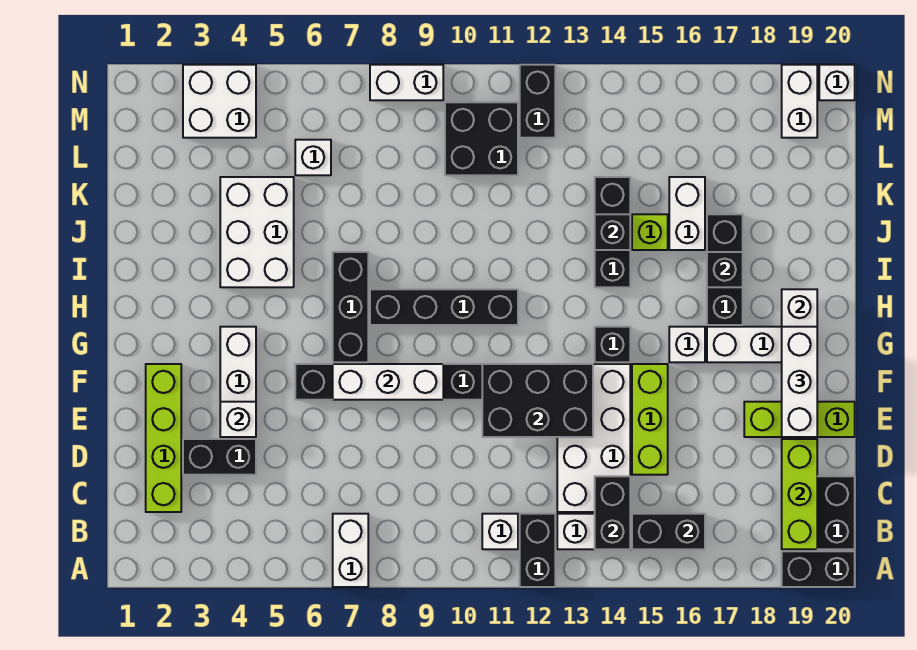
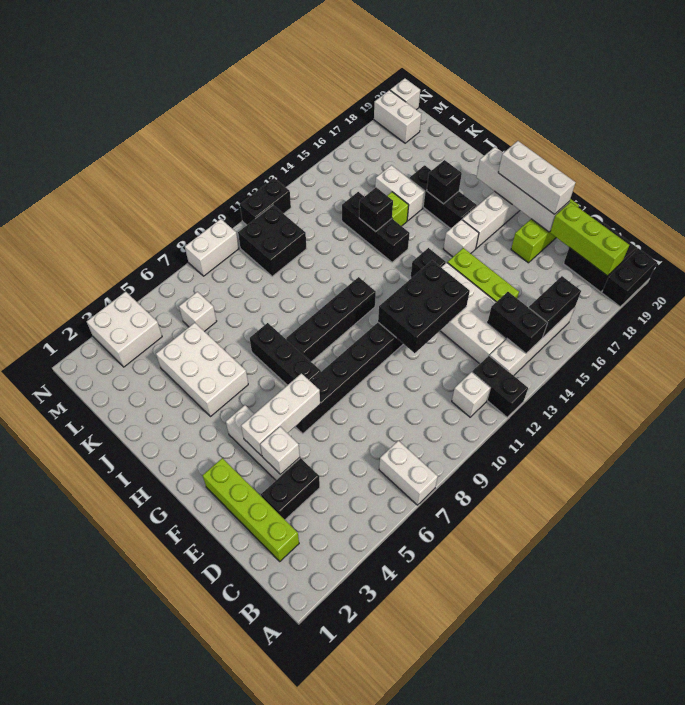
white 1x3 brick [333,364,443,400] -> white 1x3 brick moved to [241,373,320,456]
black 1x2 brick [520,65,555,138] -> black 1x2 brick turned to [240,178,291,225]

